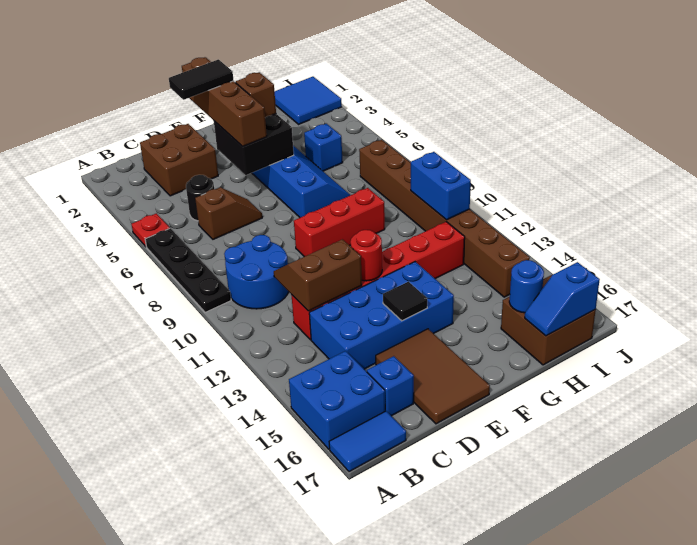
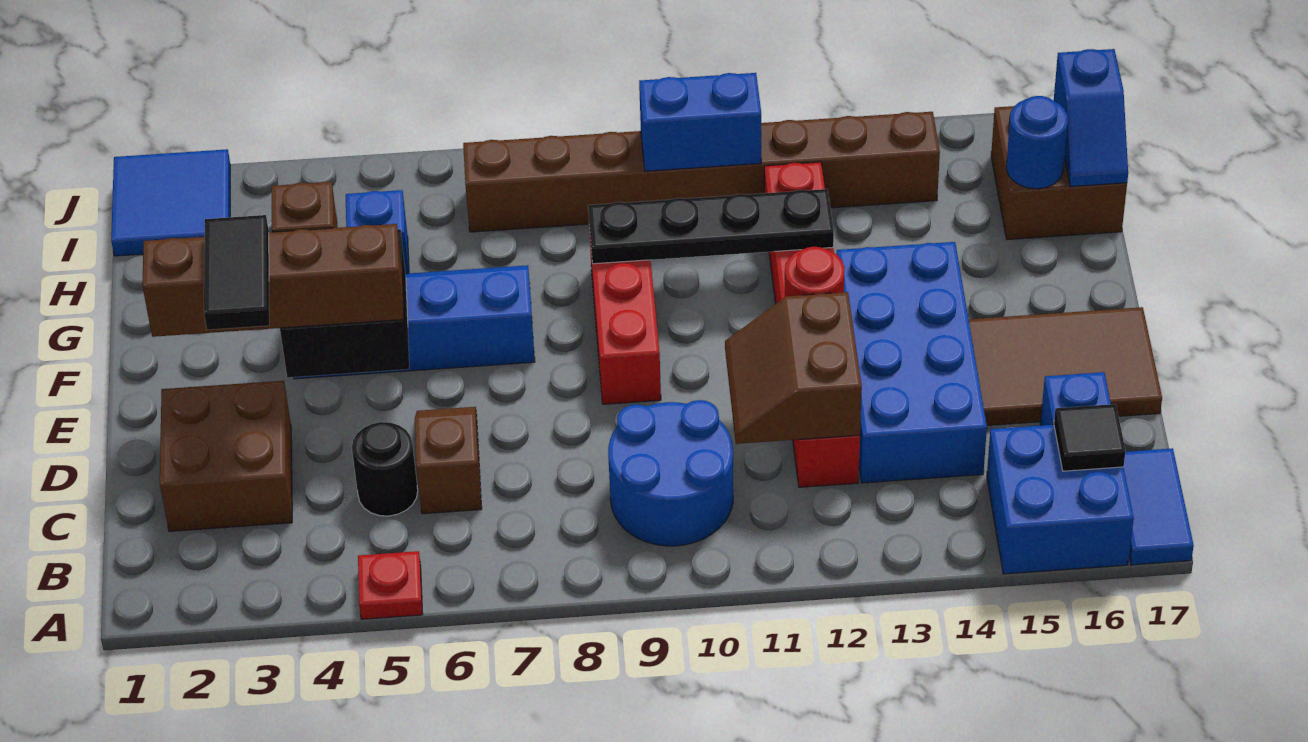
black 1x4 plate [145,228,231,312] -> black 1x4 plate moved to [588,189,834,264]
black 1x1 tile [383,281,427,321] -> black 1x1 tile moved to [1054,404,1126,471]

